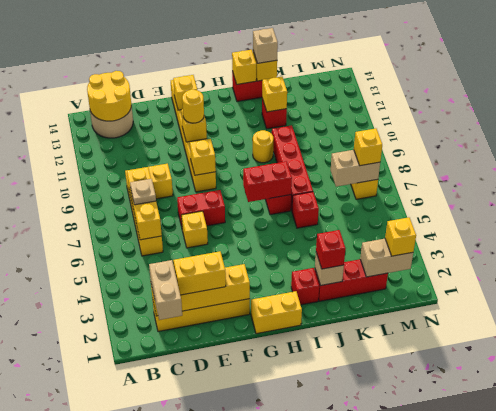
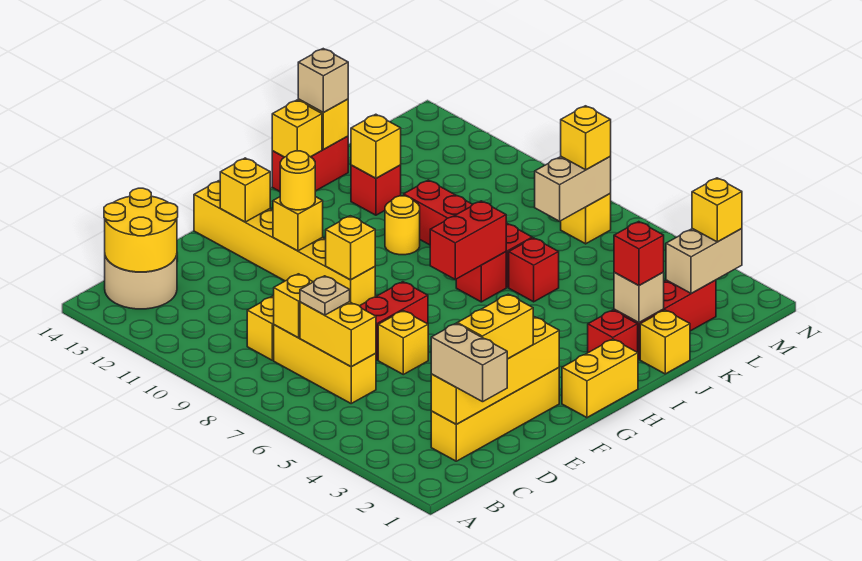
none -> yellow 1x1 brick [640,310,690,374]

